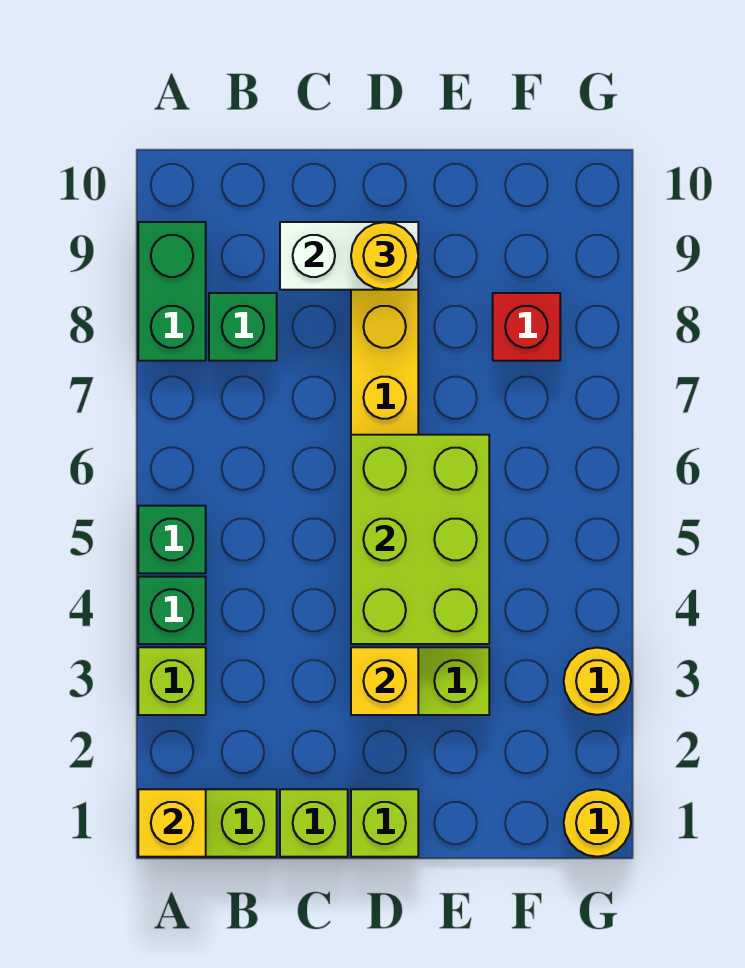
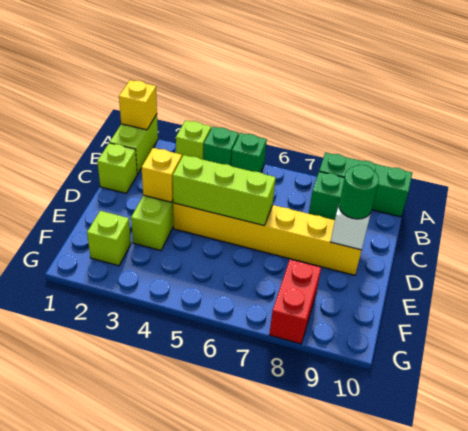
green 1x2 brick [138,222,206,361] -> green 1x3 brick [319,153,412,217]
lime 1x1 brick [351,789,418,857] -> lime 1x1 brick moved to [87,211,131,266]
lime 2x3 brick [351,435,489,644] -> lime 1x3 brick [173,155,276,226]
yellow 1x1 round brick [351,222,418,290] -> green 1x1 round brick [339,165,379,219]
red 1x1 brick [493,293,560,361] -> red 1x2 brick [269,260,321,344]
yellow 1x1 round brick [564,789,631,857] -> none
yellow 1x1 round brick [564,648,631,715] -> none

